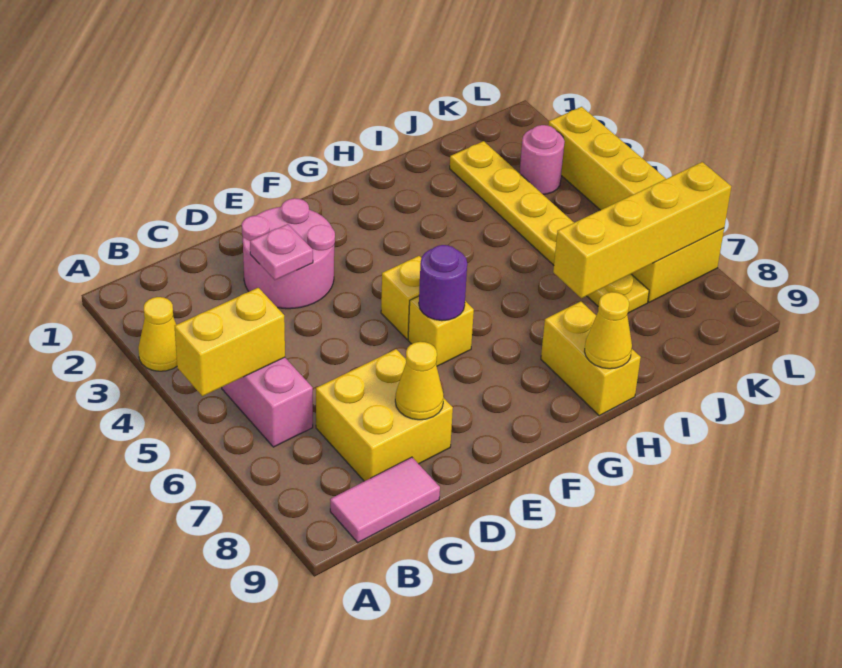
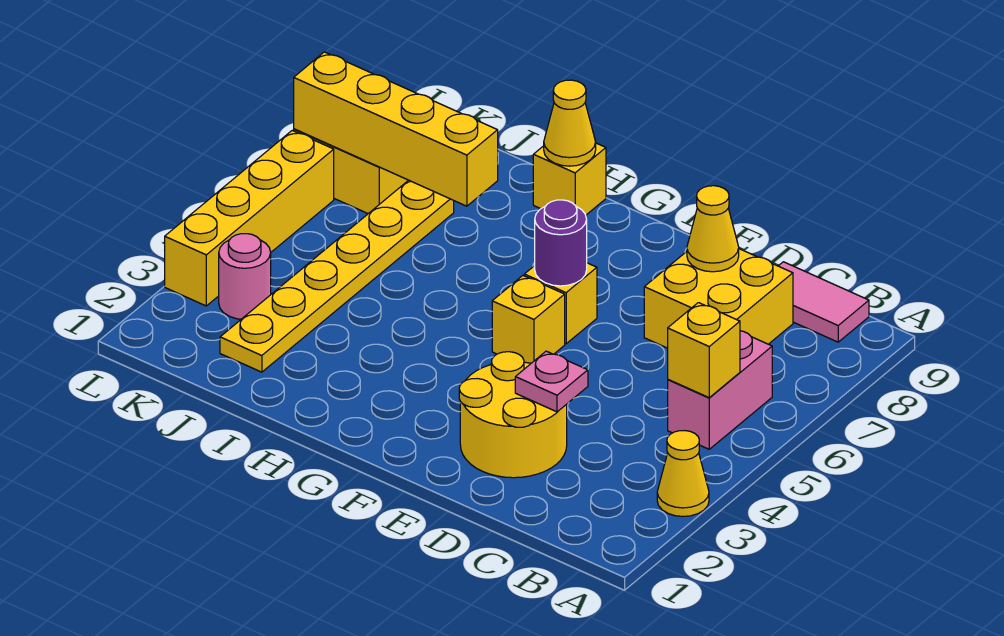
yellow 1x2 brick [175,288,285,396] -> yellow 1x1 brick [668,303,740,397]
pink 2x2 round brick [242,198,335,309] -> yellow 2x2 round brick [459,352,567,478]
yellow 1x2 brick [541,301,641,416] -> yellow 1x1 brick [533,143,606,215]

